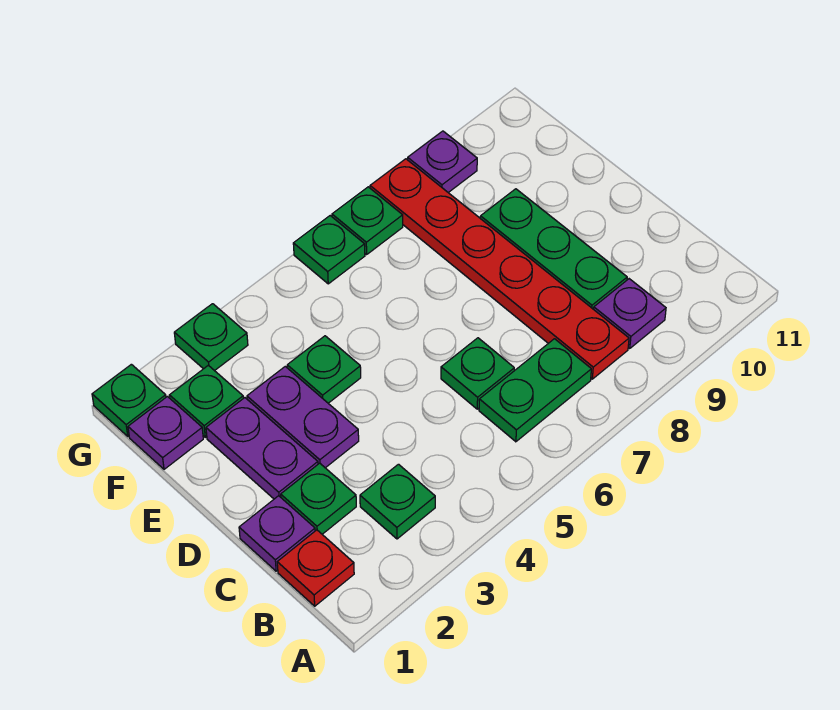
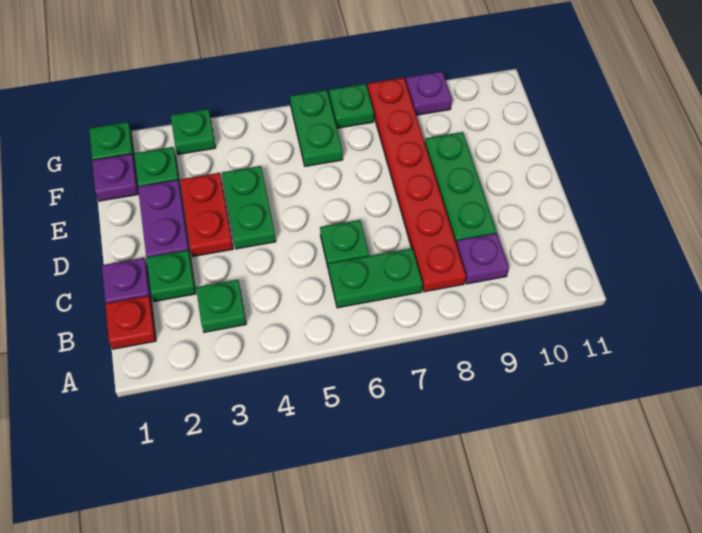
purple 1x2 plate [247,366,359,468] -> red 1x2 plate [180,173,233,256]
green 1x1 plate [287,336,361,403] -> green 1x2 plate [222,166,276,249]
green 1x1 plate [293,216,365,284] -> green 1x2 plate [290,90,343,166]

